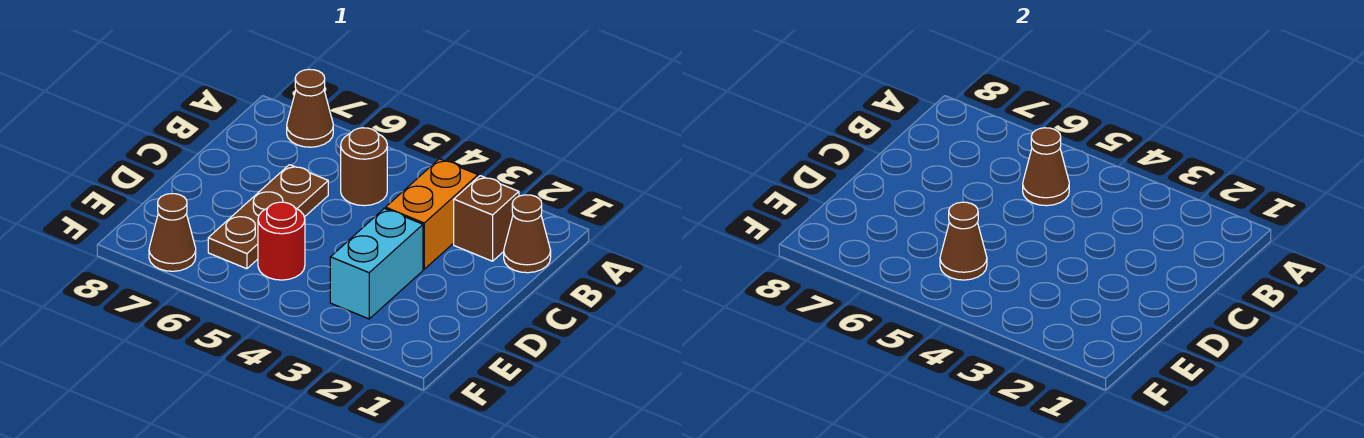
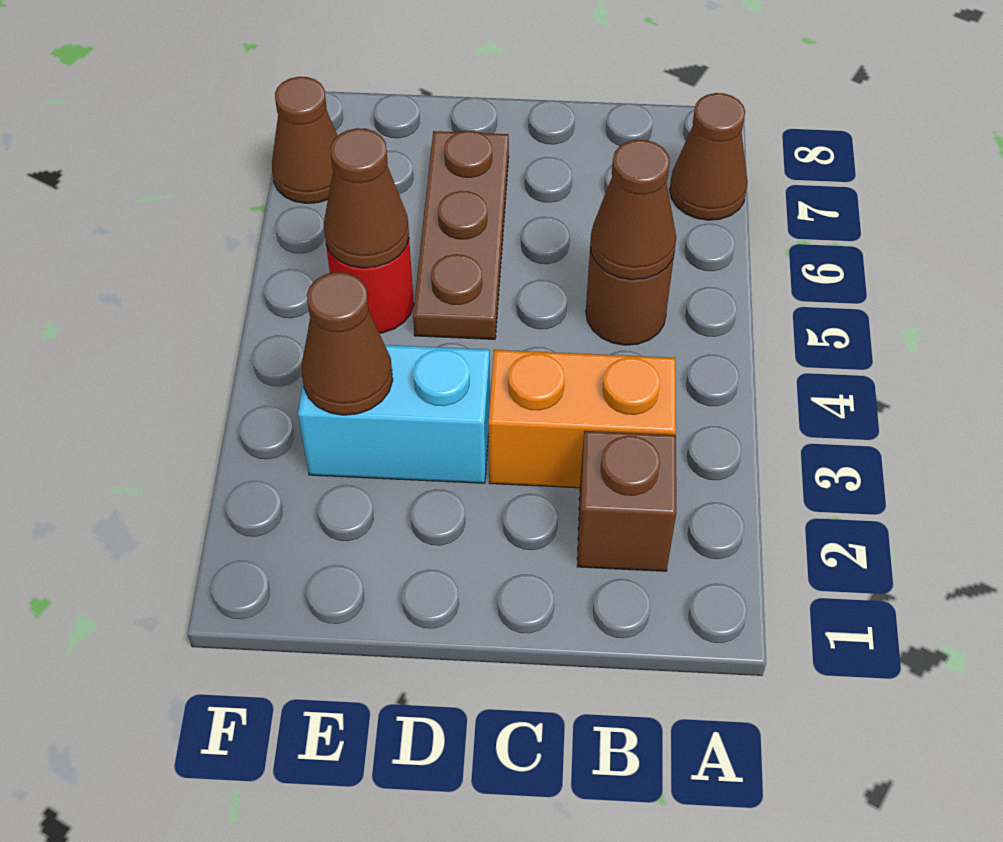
brown 1x1 cone [504,195,551,273] -> brown 1x1 cone moved to [302,272,393,415]
brown 1x3 plate [208,165,328,269] -> brown 1x3 plate turned to [413,131,509,339]

